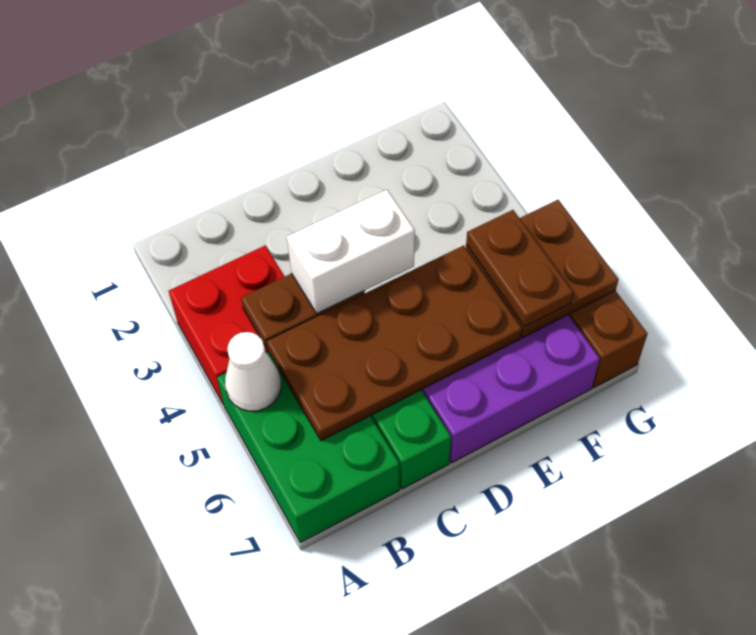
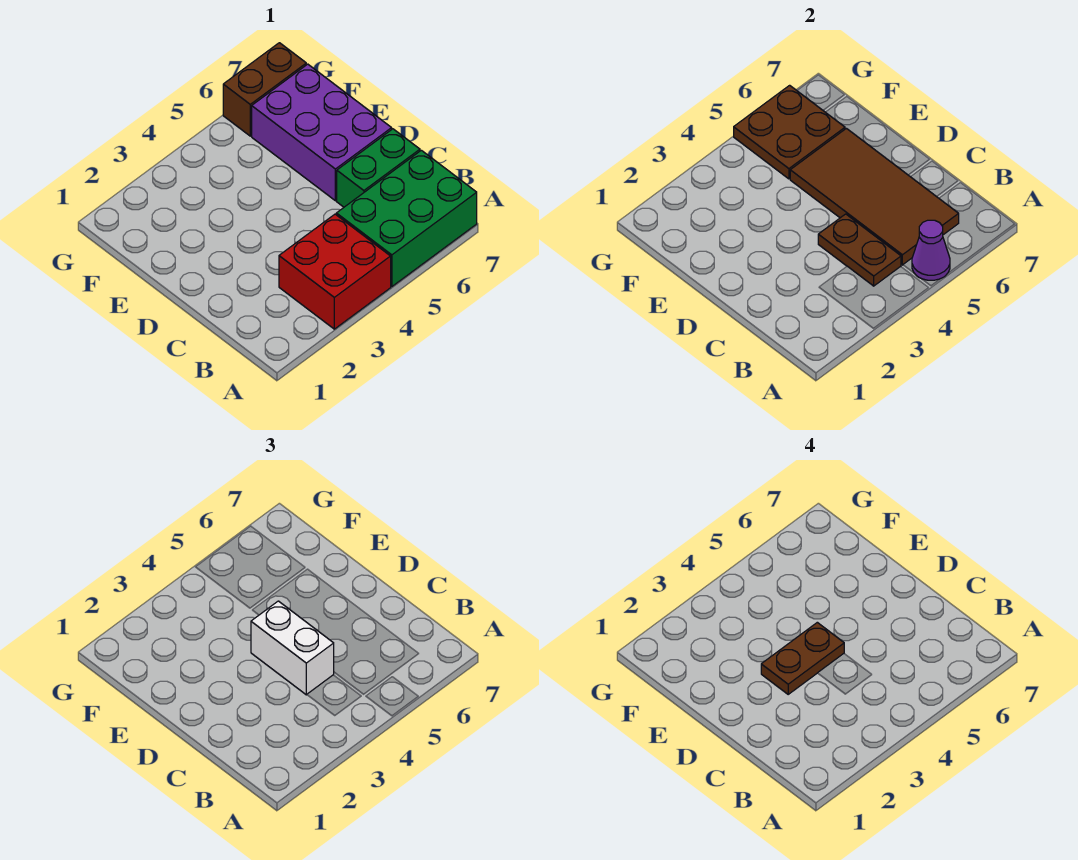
white 1x1 cone [225,332,281,411] -> purple 1x1 cone [912,220,950,280]
brown 2x4 plate [267,245,522,441] -> brown 2x4 tile [790,128,959,265]
brown 1x2 plate [466,210,573,327] -> brown 1x2 plate moved to [761,622,844,694]

